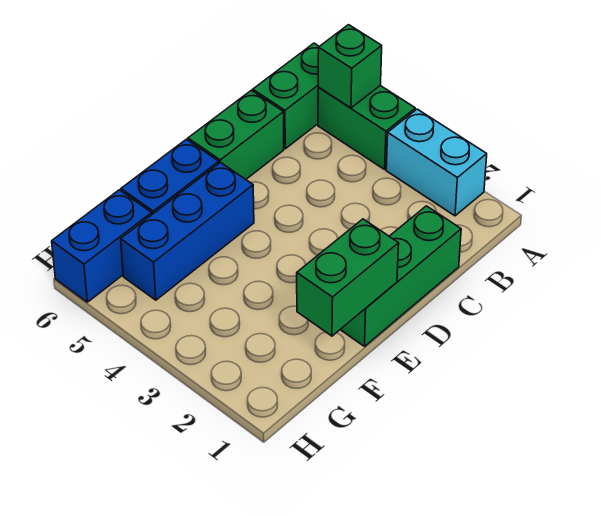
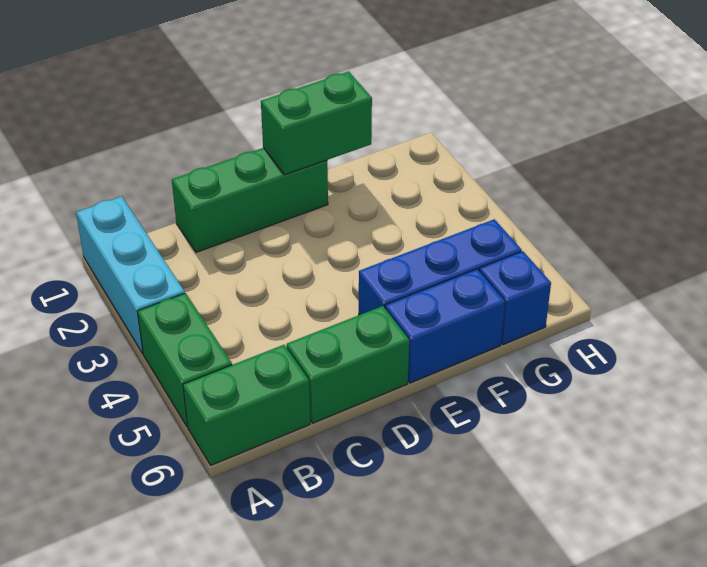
cyan 1x2 brick [386,109,487,216] -> cyan 1x3 brick [76,197,185,353]
green 1x1 brick [318,25,382,108] -> none
blue 1x2 brick [52,190,152,302] -> blue 1x1 brick [479,251,551,345]

